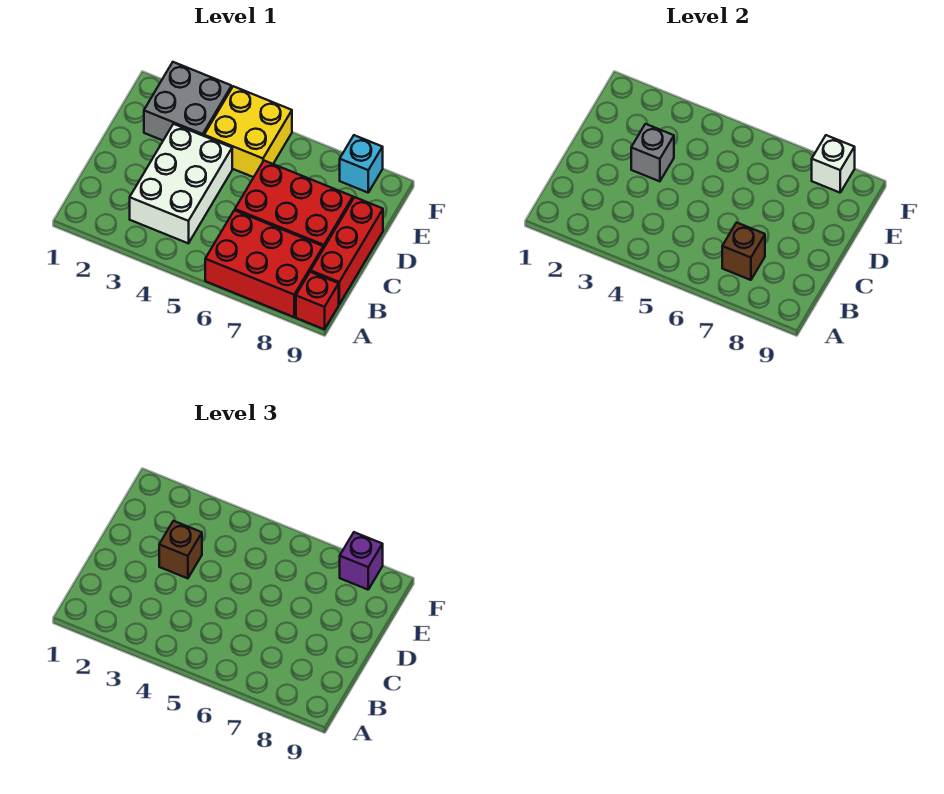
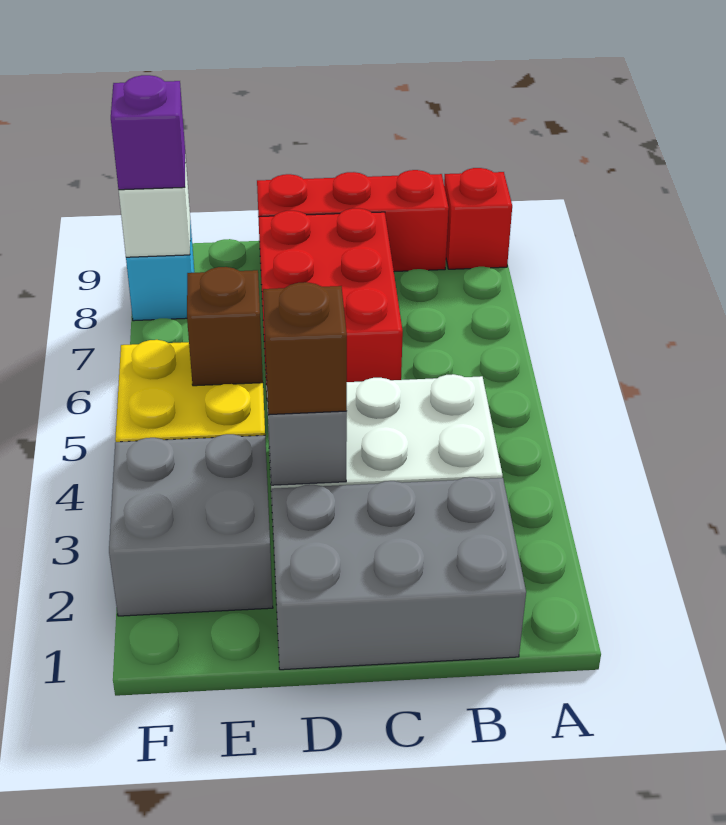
red 2x3 brick [205,210,323,317] -> none
none -> grey 2x3 brick [271,477,526,670]
brown 1x1 brick [722,223,765,280] -> brown 1x1 brick moved to [187,267,263,386]

